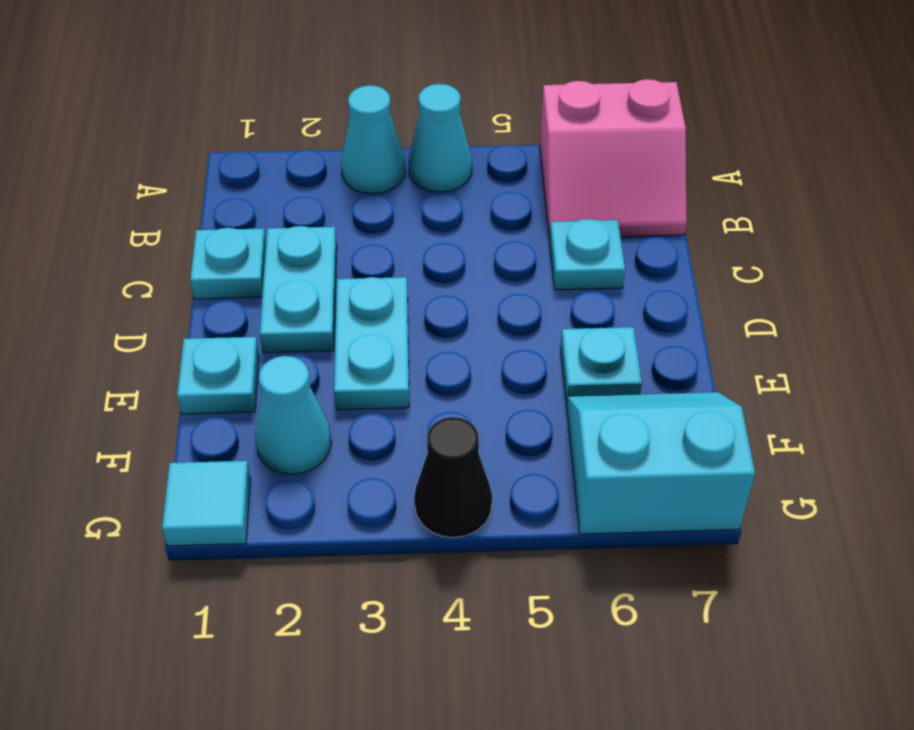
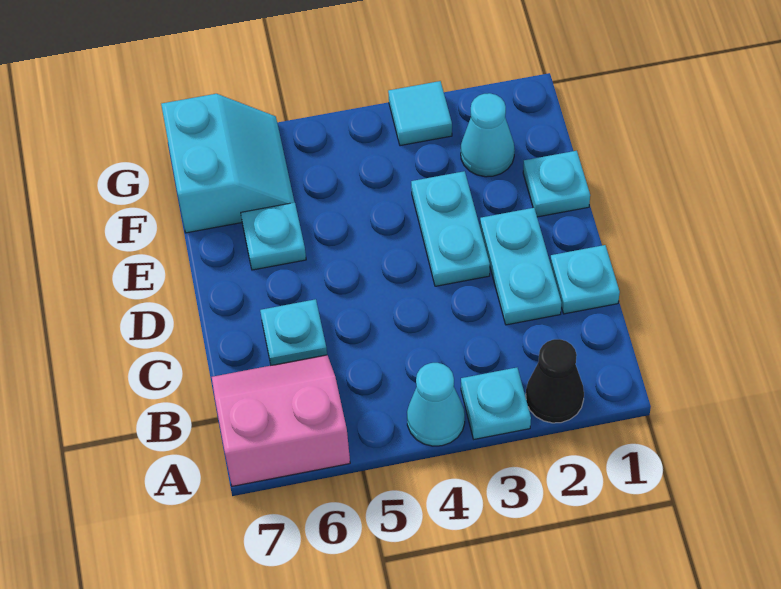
cyan 1x1 cone [341,85,405,194] -> cyan 1x1 plate [461,368,531,439]
cyan 2x2 slope [567,392,755,534] -> cyan 2x2 slope turned to [161,94,295,233]
cyan 1x1 tile [162,461,251,546] -> cyan 1x1 tile moved to [388,81,452,146]
black 1x1 cone [414,417,492,538] -> black 1x1 cone moved to [526,339,584,423]

